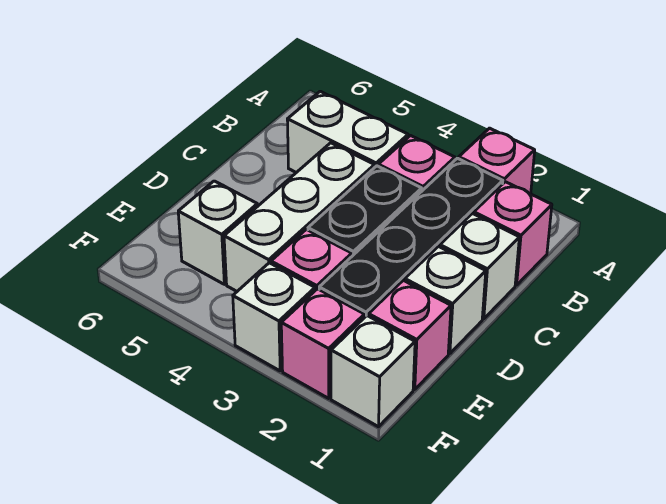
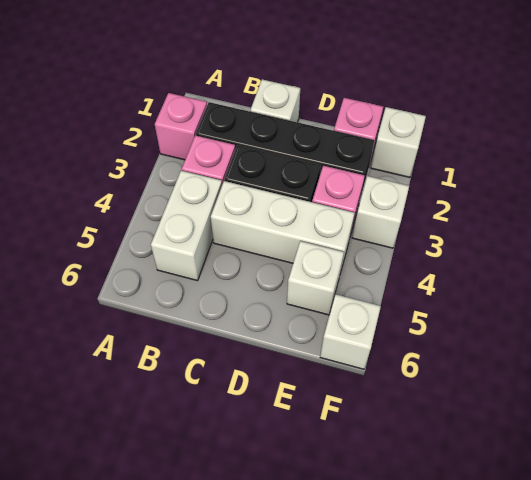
pink 1x1 brick [474,182,552,285] -> none
white 1x1 brick [405,246,486,354] -> white 1x1 brick moved to [320,294,381,369]
pink 1x1 brick [281,289,364,398] -> none

